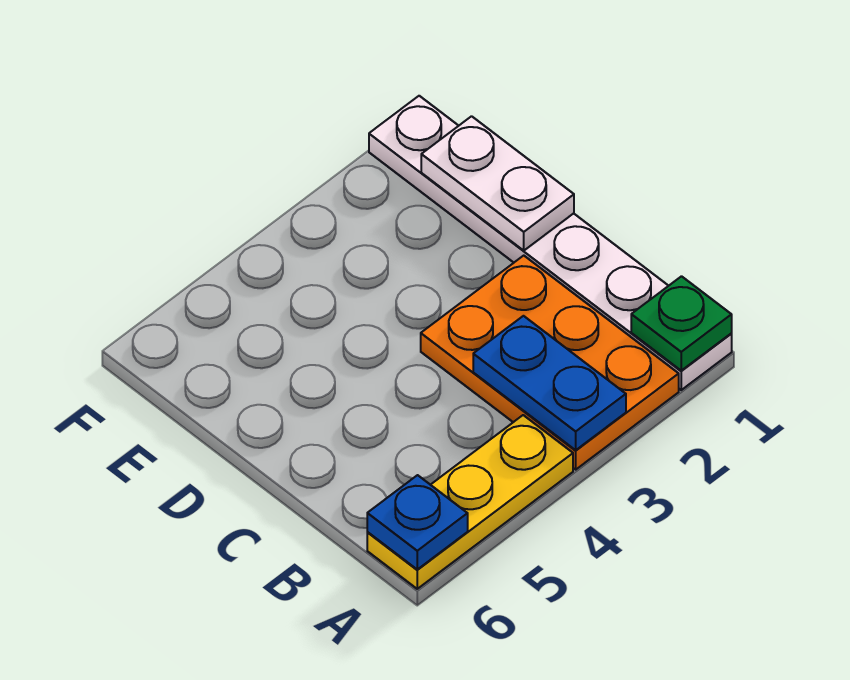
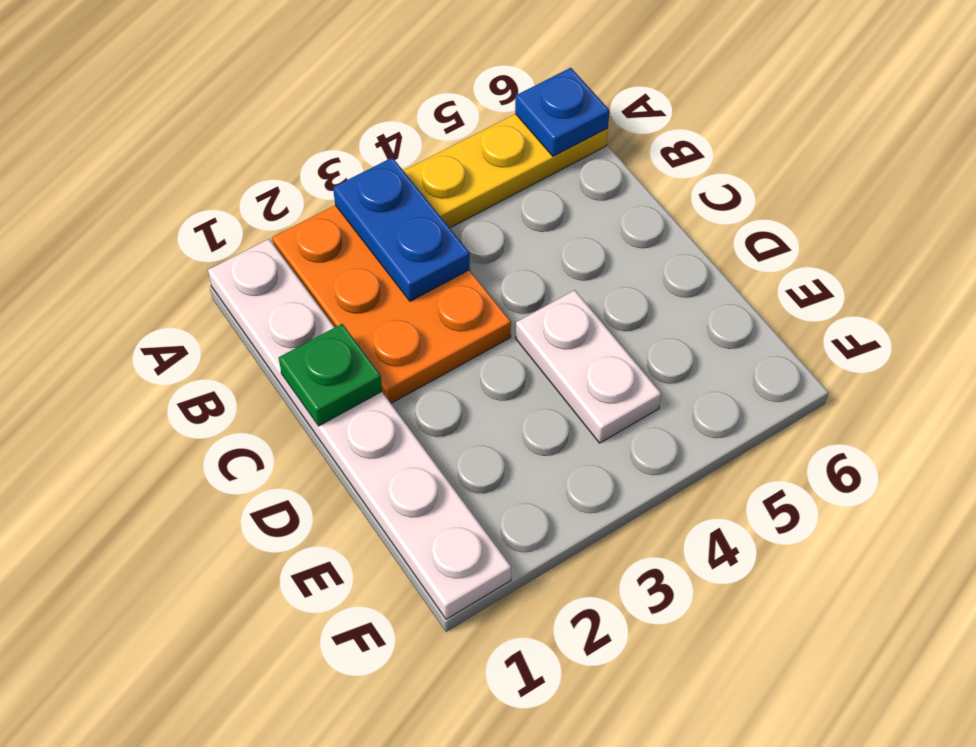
green 1x1 plate [631,276,732,371] -> green 1x1 plate moved to [279,324,382,426]
white 1x2 plate [421,116,574,251] -> white 1x2 plate moved to [516,290,661,443]

